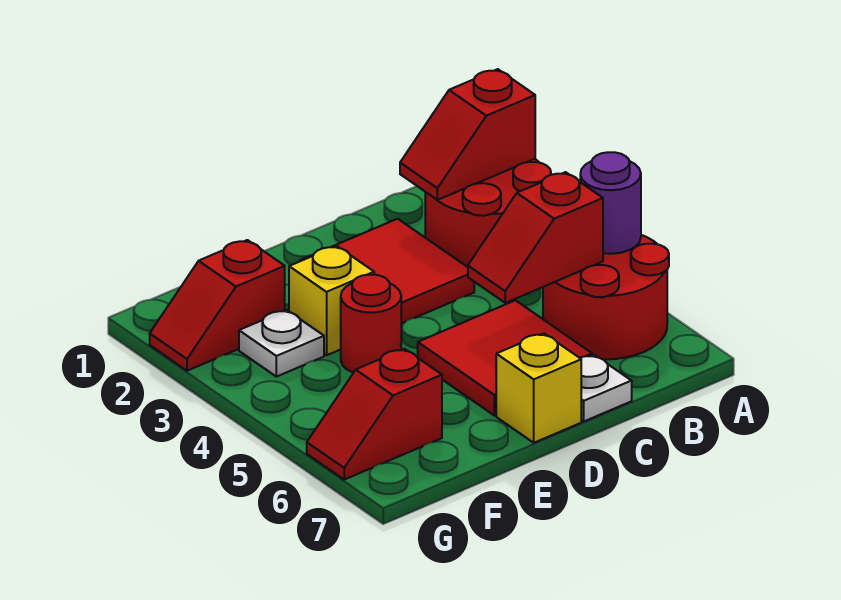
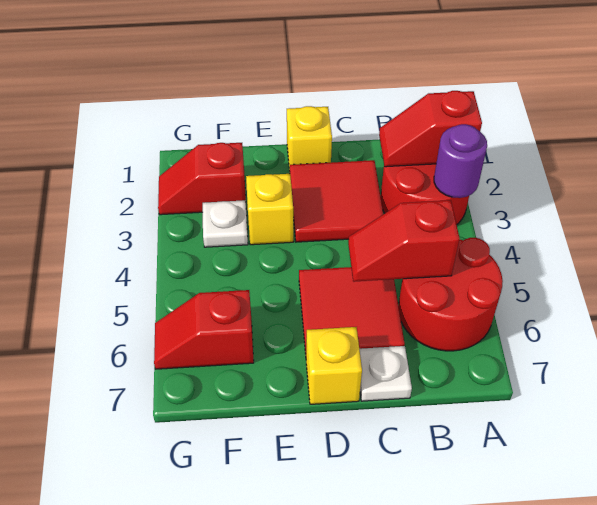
purple 1x1 round brick [580,152,641,254] -> purple 1x1 round brick moved to [434,124,487,198]
none -> yellow 1x1 brick [287,106,332,171]
red 1x1 round brick [341,274,401,373] -> none

